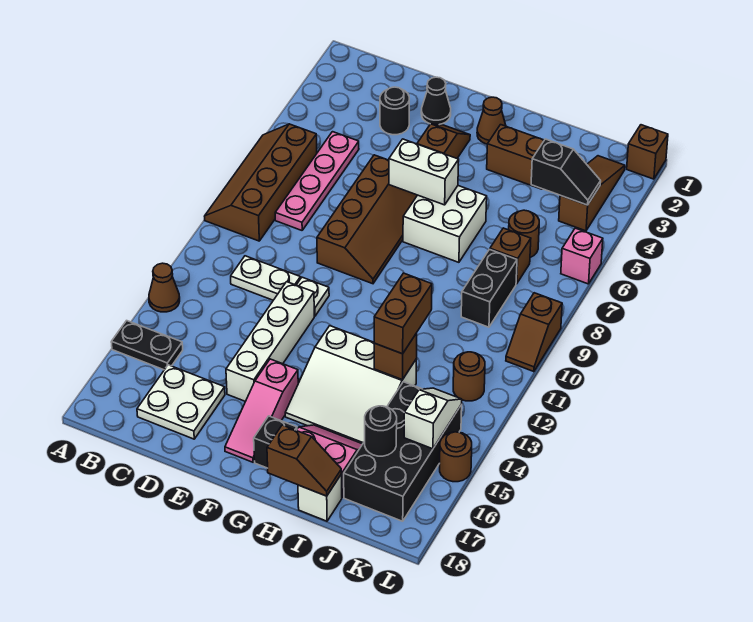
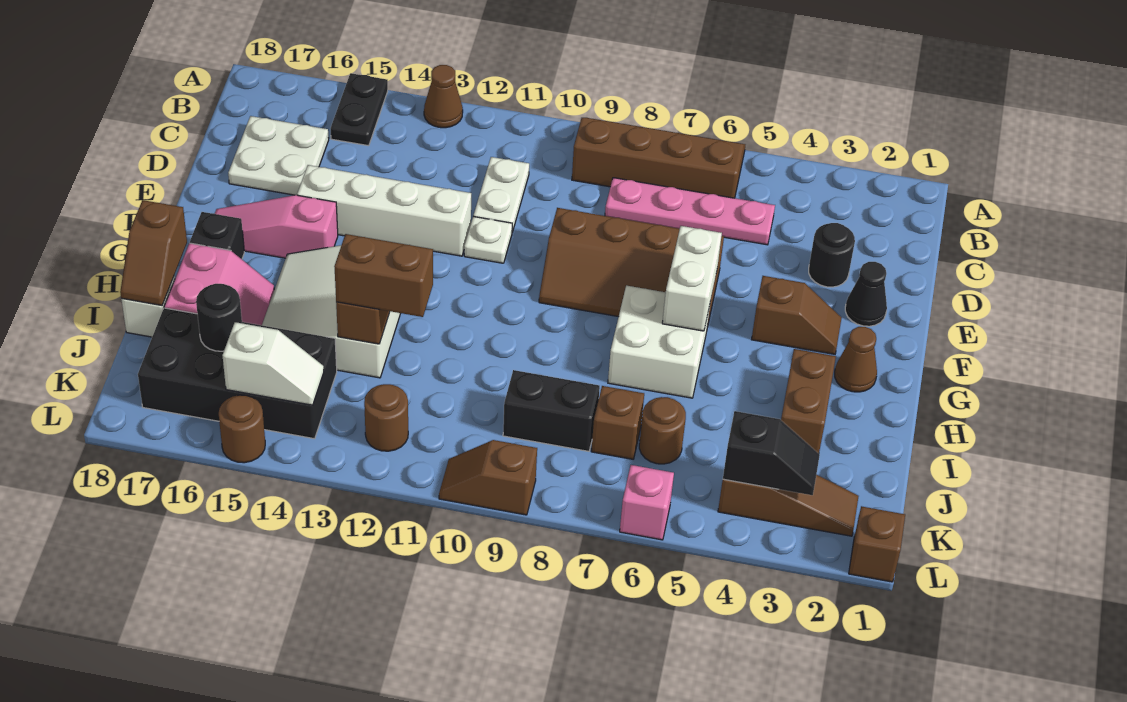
black 1x2 slope [531,139,601,205] -> black 1x2 slope turned to [723,411,820,495]

